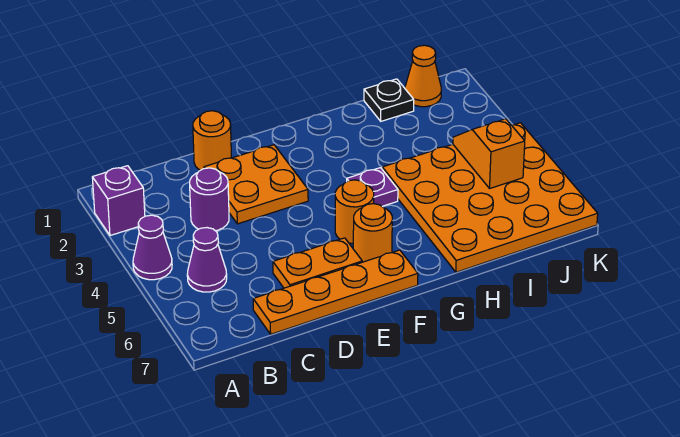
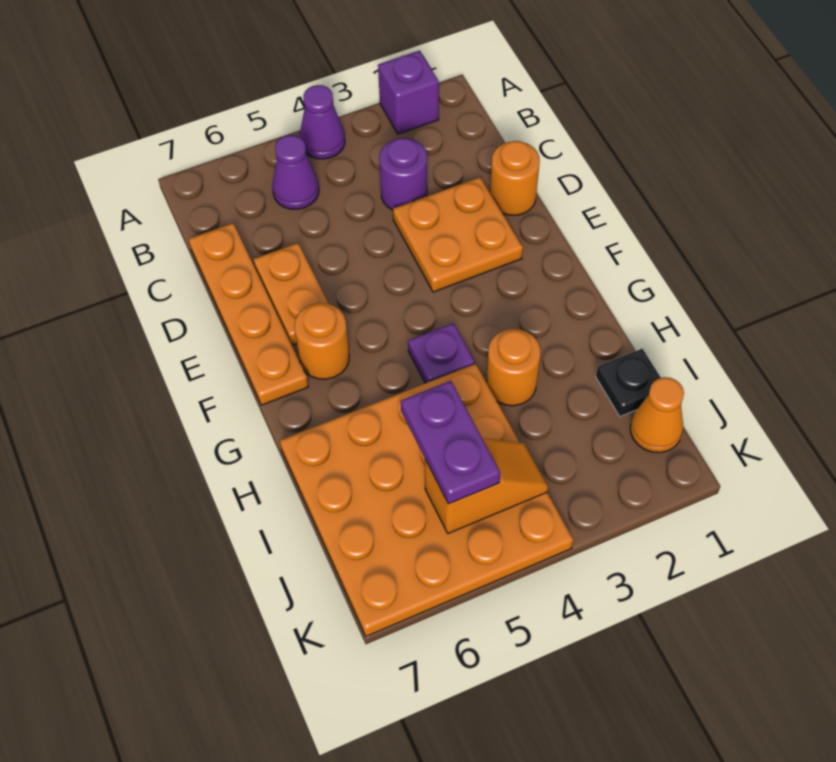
orange 1x1 round brick [335,180,374,243] -> orange 1x1 round brick moved to [486,329,540,406]
none -> purple 1x2 plate [401,381,500,504]

